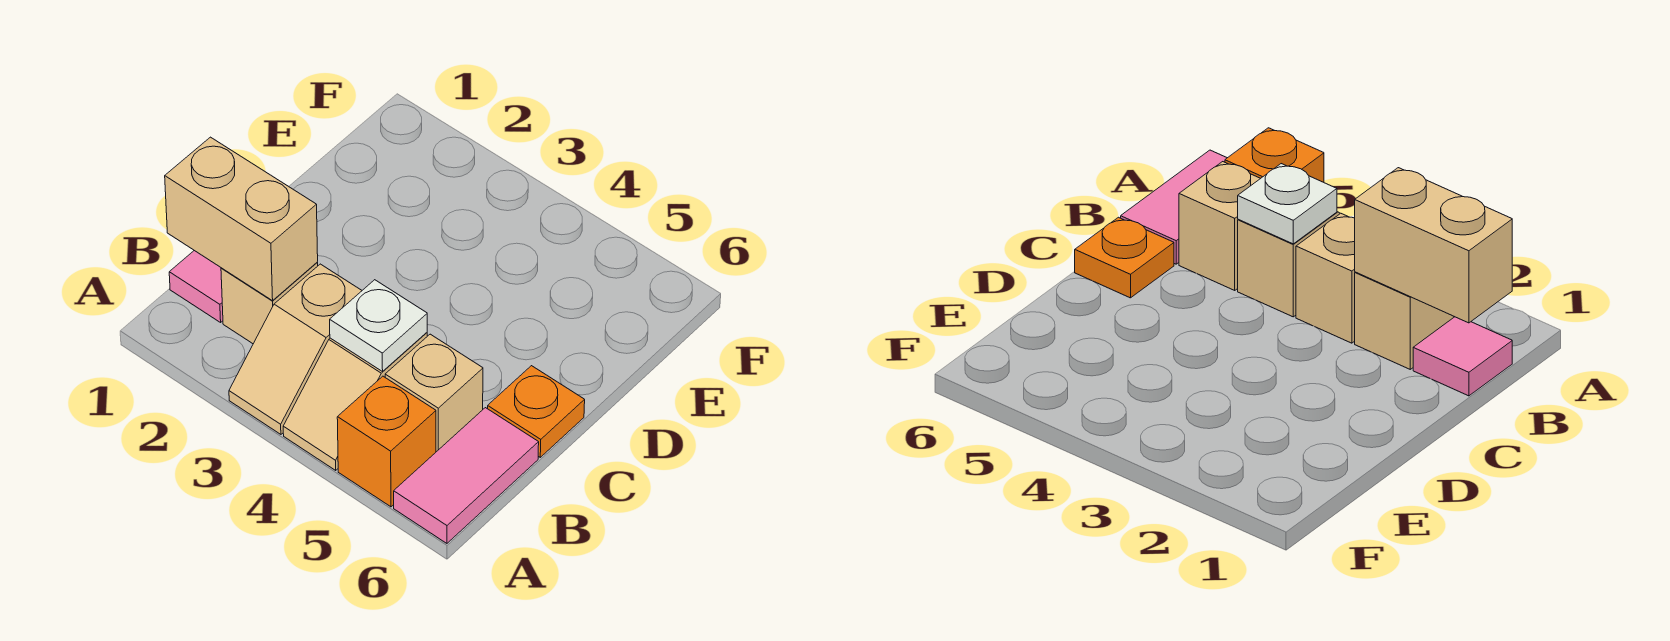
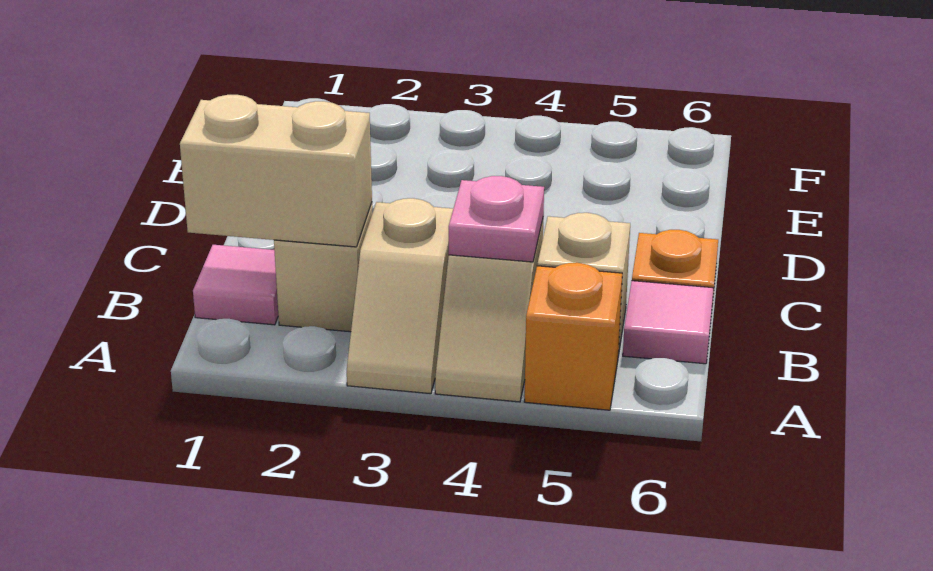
pink 1x2 tile [394,408,539,543] -> pink 1x1 tile [623,281,714,364]
white 1x1 plate [330,280,427,372] -> pink 1x1 plate [449,176,544,262]

